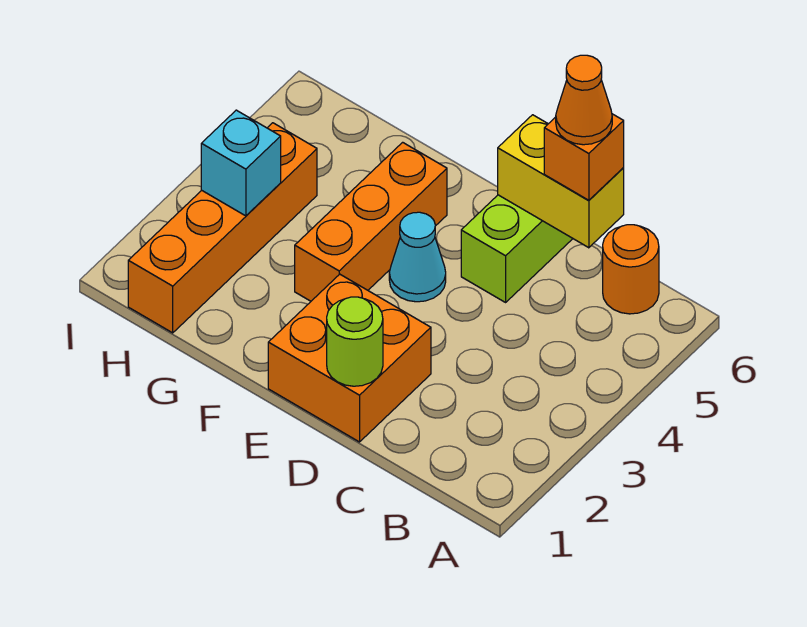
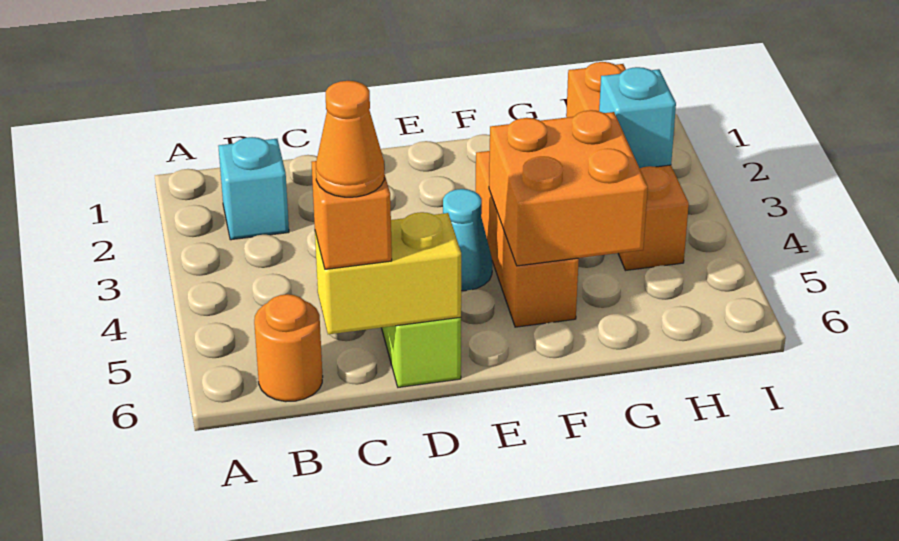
none -> cyan 1x1 brick [218,137,289,240]
orange 2x2 brick [268,274,431,442] -> orange 2x2 brick moved to [489,110,648,266]
lime 1x1 round brick [327,297,383,386] -> none

